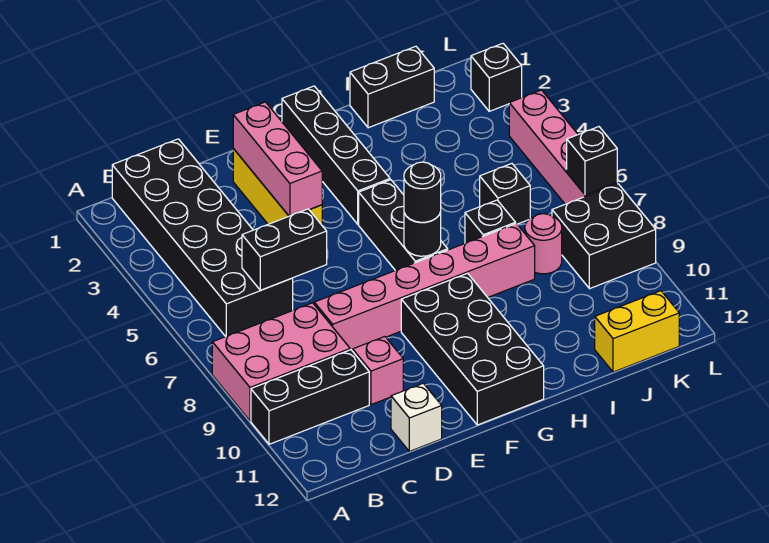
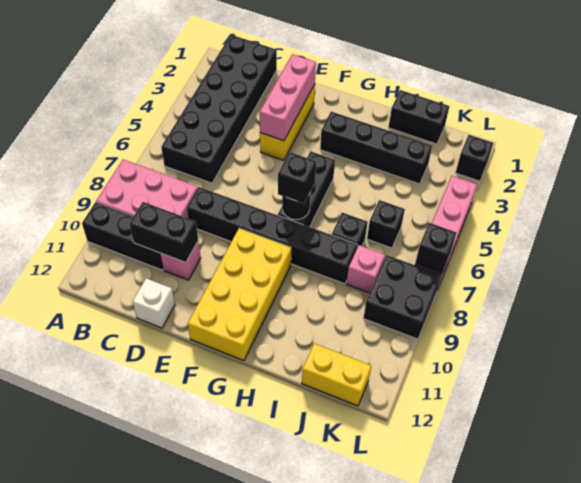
black 1x2 brick [242,209,327,290] -> black 1x2 brick moved to [129,202,198,263]
pink 1x6 brick [314,223,535,350] -> black 1x6 brick [187,187,357,284]
black 2x4 brick [401,273,544,425] -> yellow 2x4 brick [188,228,291,361]
black 1x4 brick [282,86,390,224] -> black 1x4 brick turned to [320,112,432,184]
black 1x1 round brick [404,162,441,222] -> black 1x1 brick [278,152,316,204]
pink 1x1 round brick [525,214,562,274] -> pink 1x1 brick [347,245,385,293]

